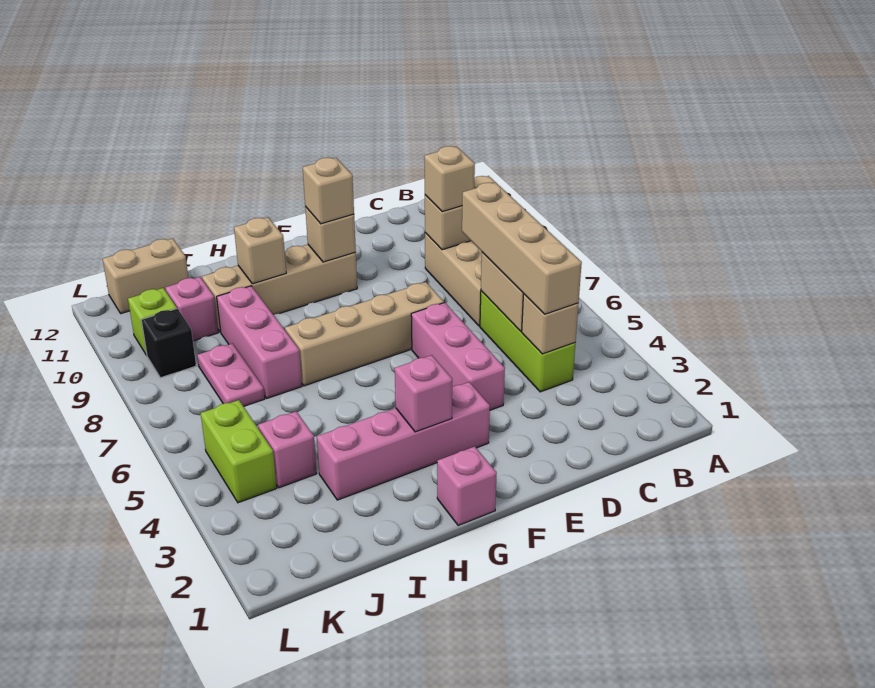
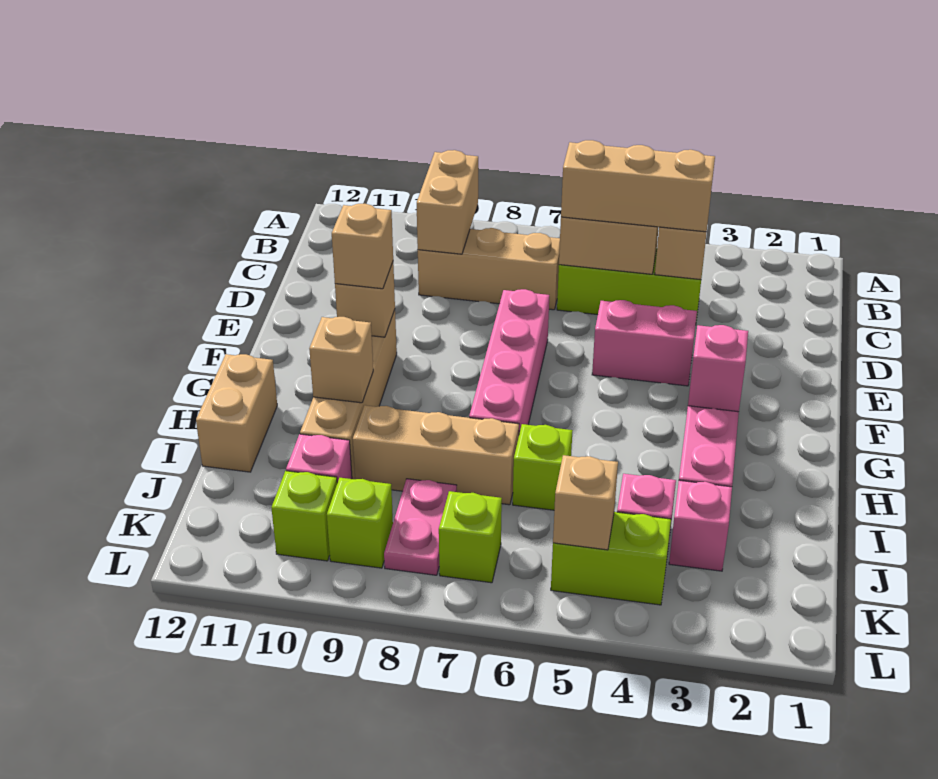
tan 1x4 brick [462,182,582,314] -> tan 1x3 brick [561,140,715,232]
tan 1x1 brick [424,146,475,212] -> tan 1x1 brick moved to [553,455,618,550]
pink 1x3 brick [411,303,505,410] -> pink 1x2 brick [592,300,697,386]
tan 1x4 brick [285,282,444,386] -> pink 1x4 brick [469,289,549,433]
pink 1x1 brick [437,446,497,525] -> pink 1x1 brick moved to [669,480,732,571]
none -> lime 1x1 brick [513,424,573,510]
pink 1x3 brick [217,286,302,399] -> tan 1x3 brick [353,405,519,505]
pink 1x2 plate [197,343,265,406] -> pink 1x2 plate turned to [384,479,457,575]
tan 1x2 brick [103,238,188,313] -> tan 1x2 brick moved to [196,354,277,472]
none -> lime 1x1 brick [439,491,502,583]
black 1x1 brick [141,309,196,378] -> lime 1x1 brick [327,478,393,568]

